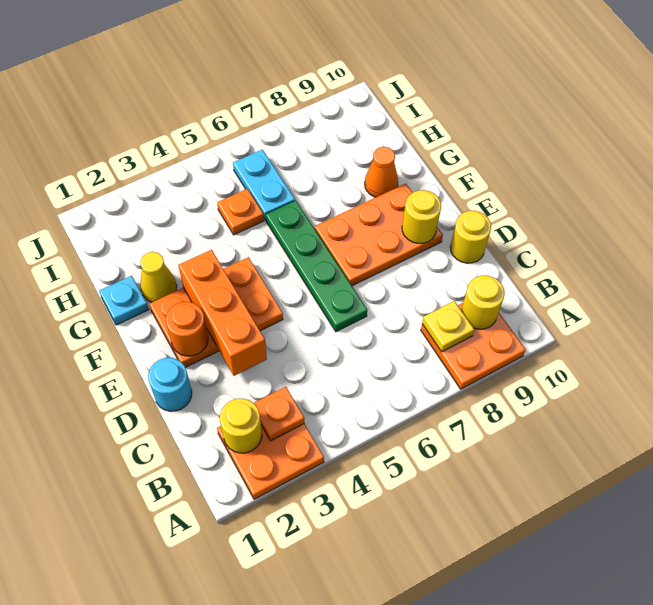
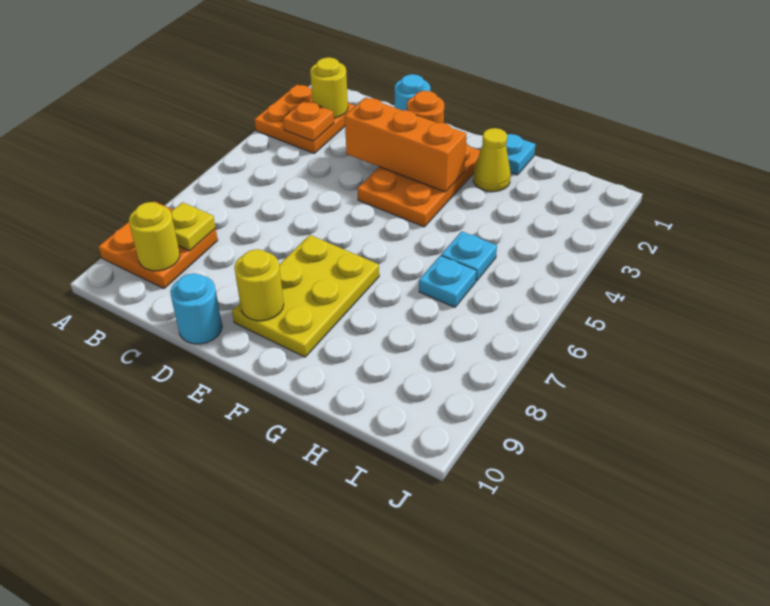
green 1x4 plate [266,200,367,332] -> none
yellow 1x1 round brick [450,211,491,263] -> cyan 1x1 round brick [170,273,222,344]
orange 2x3 plate [315,184,443,286] -> yellow 2x3 plate [232,235,379,357]
orange 1x1 cone [365,147,398,197] -> none
orange 1x1 plate [217,189,264,235] -> cyan 1x1 plate [441,231,497,281]
cyan 1x2 plate [233,150,295,220] -> cyan 1x1 plate [419,256,476,307]

